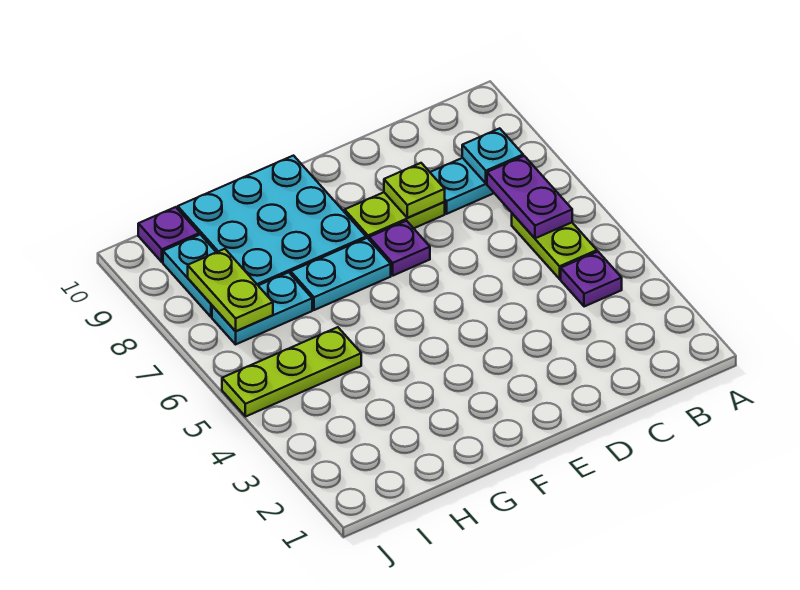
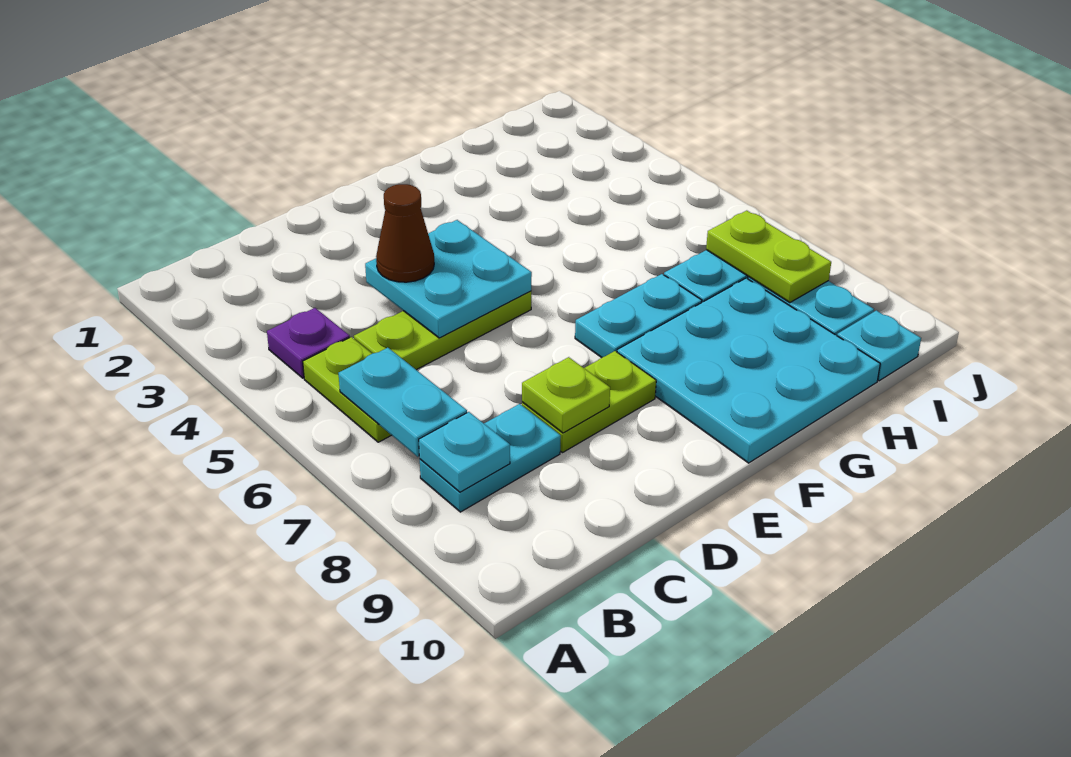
purple 1x2 plate [487,156,572,238] -> cyan 1x2 plate [339,348,467,457]
none -> cyan 2x2 plate [365,220,532,338]
none -> brown 1x1 cone [376,184,434,282]
purple 1x1 plate [369,221,430,276] -> none
lime 1x3 plate [222,327,361,417] -> lime 1x3 plate moved to [354,291,531,370]
purple 1x1 plate [138,207,199,262] -> cyan 1x1 plate [837,310,921,381]

